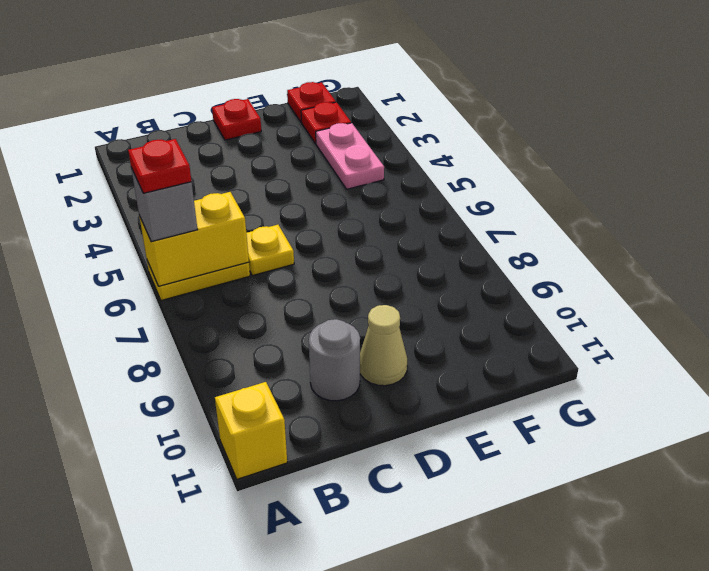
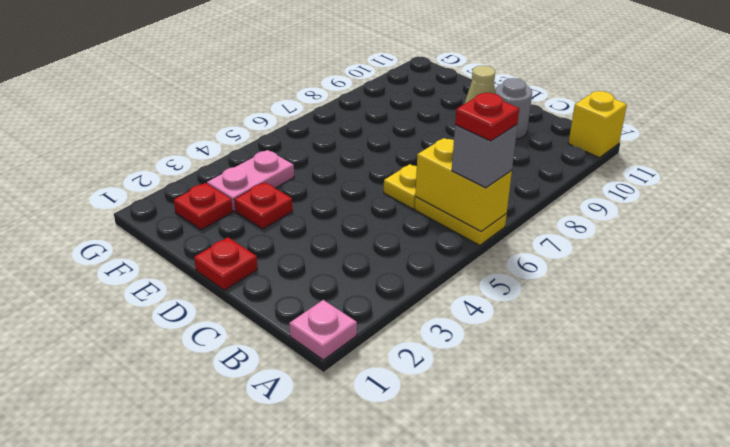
none -> pink 1x1 plate [289,300,357,360]
red 1x1 plate [287,82,336,122] -> red 1x1 plate moved to [234,182,293,229]

